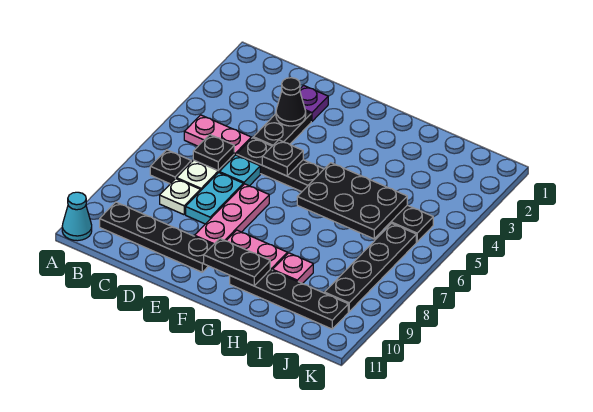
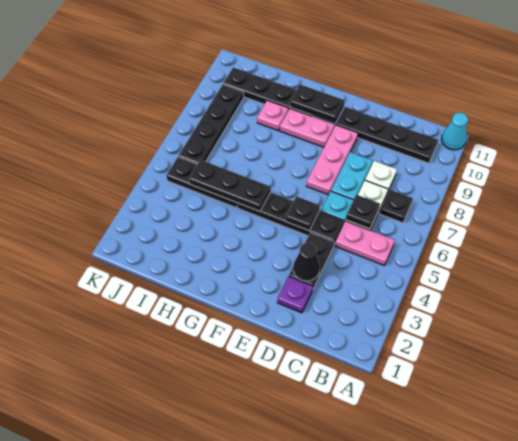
black 2x3 plate [297,163,407,239] -> black 1x3 plate [189,160,271,211]

